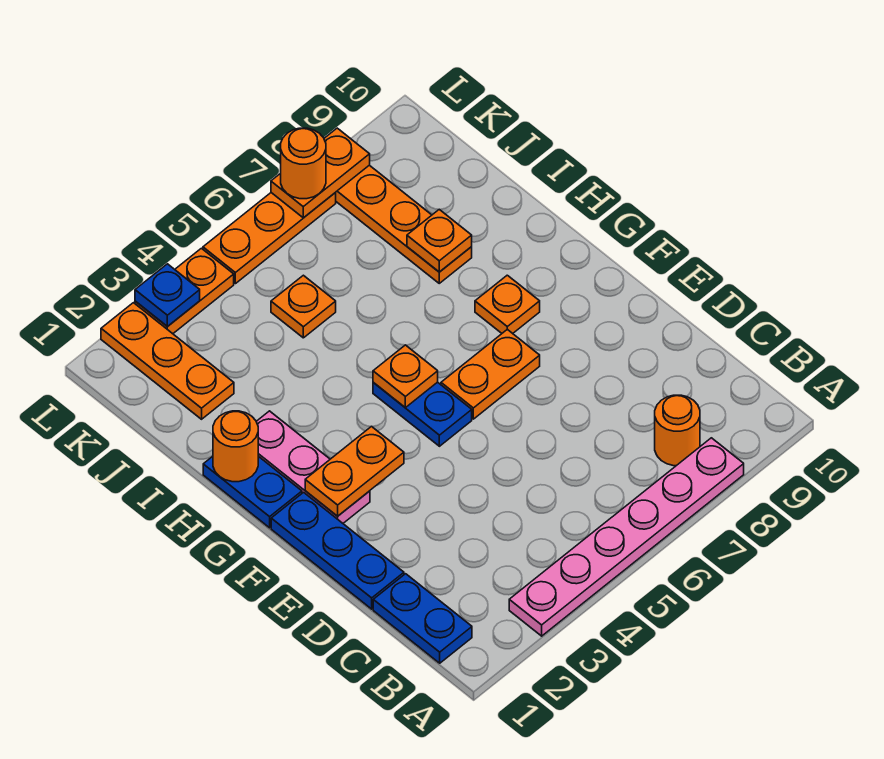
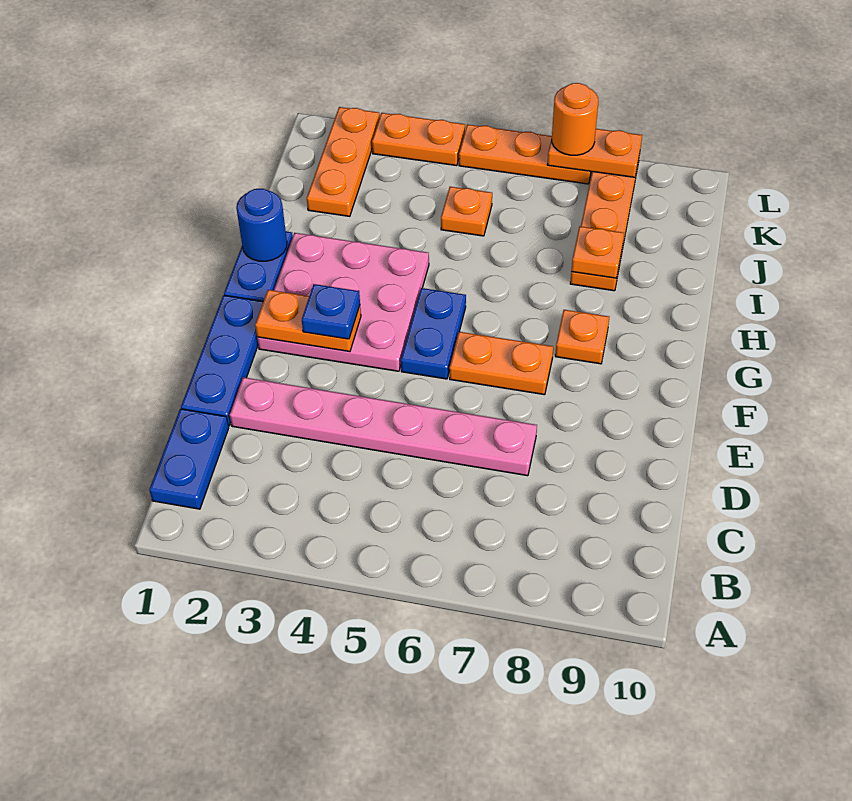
pink 1x6 plate [509,438,744,636] -> pink 1x6 plate moved to [230,377,537,476]
orange 1x1 round brick [655,395,700,466] -> none
pink 1x3 plate [256,411,370,523] -> pink 3x3 plate [257,233,429,371]
orange 1x1 plate [373,345,438,408] -> none
orange 1x1 round brick [213,411,258,482] -> blue 1x1 round brick [236,189,287,261]
blue 1x1 plate [135,264,200,327] -> blue 1x1 plate moved to [302,284,360,339]

